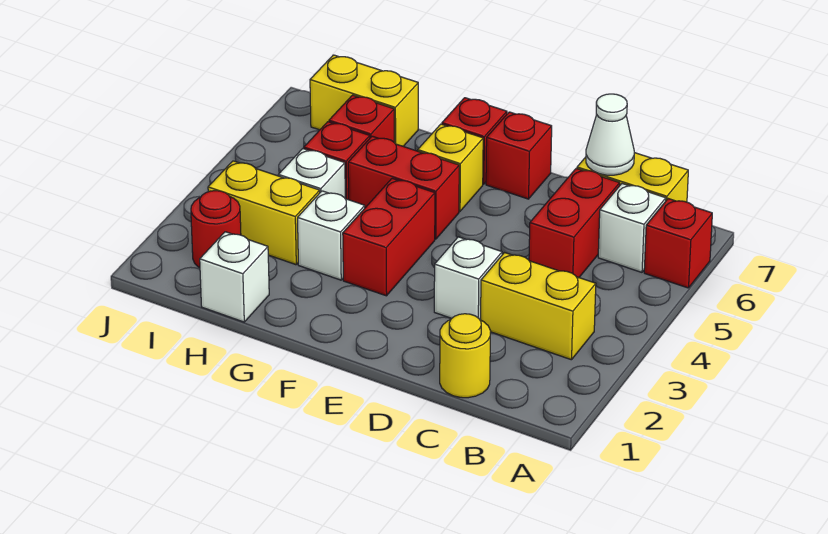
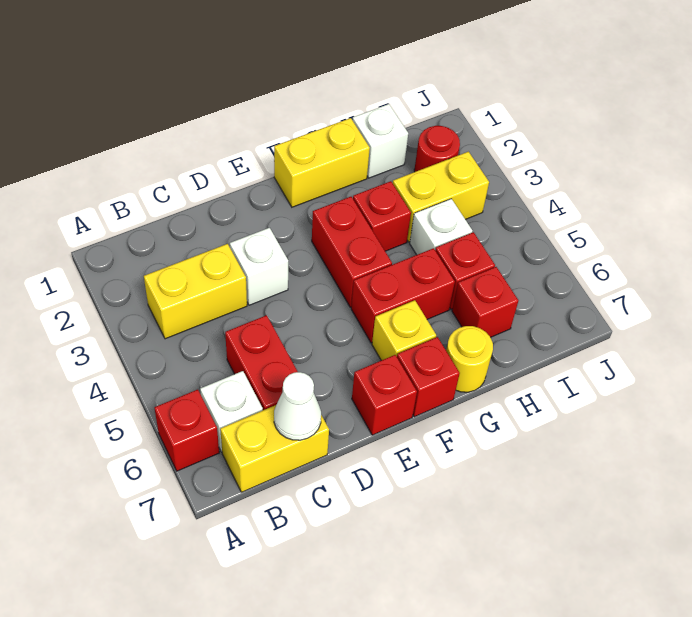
yellow 1x1 round brick [440,314,491,398] -> yellow 1x1 round brick moved to [446,326,493,392]
white 1x1 brick [298,191,365,280] -> red 1x1 brick [353,181,411,251]
yellow 1x2 brick [310,55,418,146] -> yellow 1x2 brick moved to [274,118,370,207]

